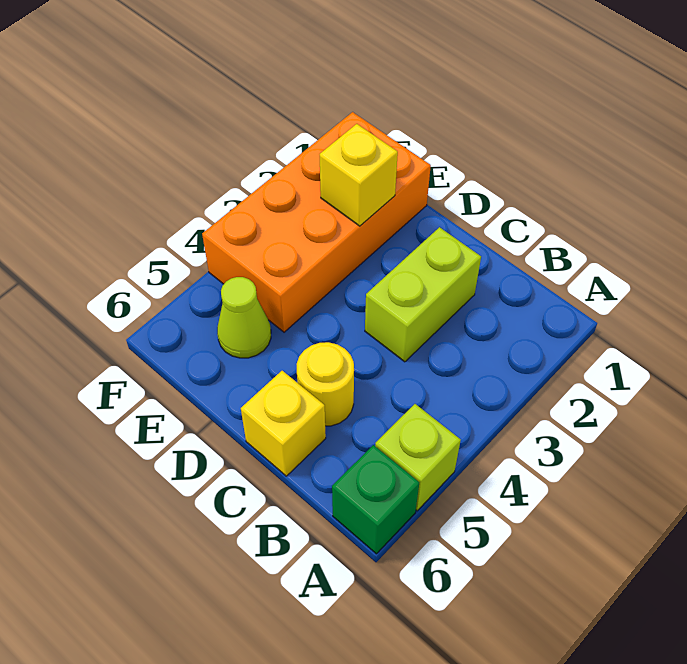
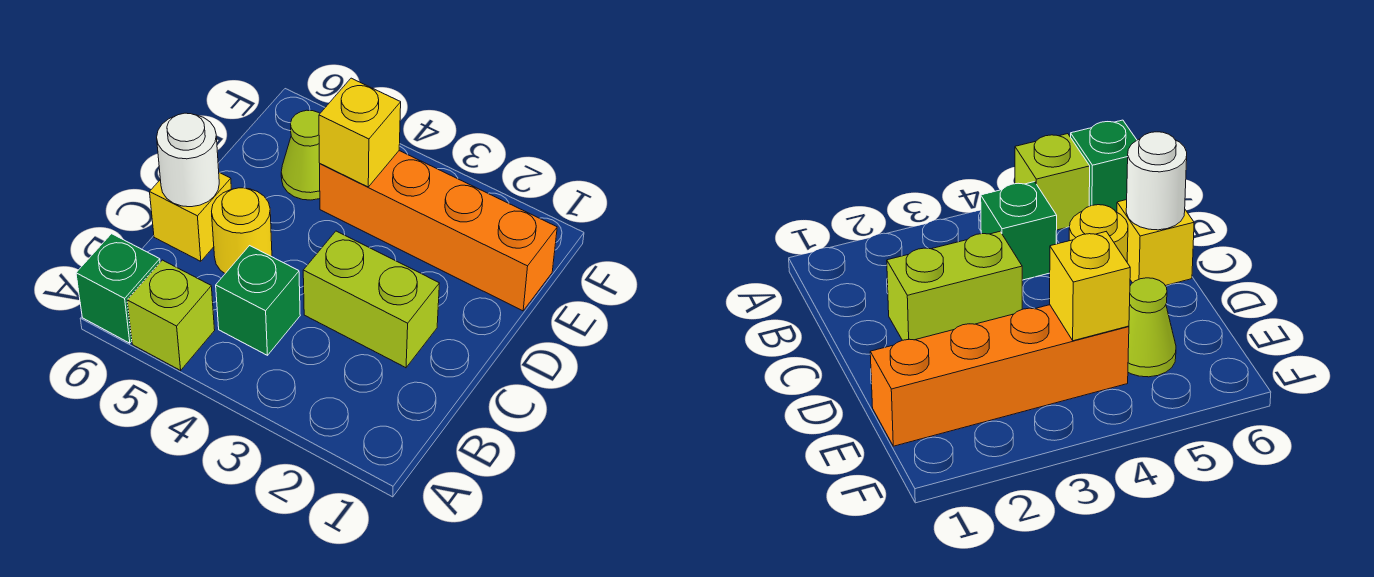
none -> green 1x1 brick [216,246,300,355]
none -> white 1x1 round brick [157,113,219,207]
orange 2x4 brick [202,112,431,332] -> orange 1x4 brick [320,151,557,311]
yellow 1x1 brick [319,124,398,226] -> yellow 1x1 brick moved to [319,78,401,187]

